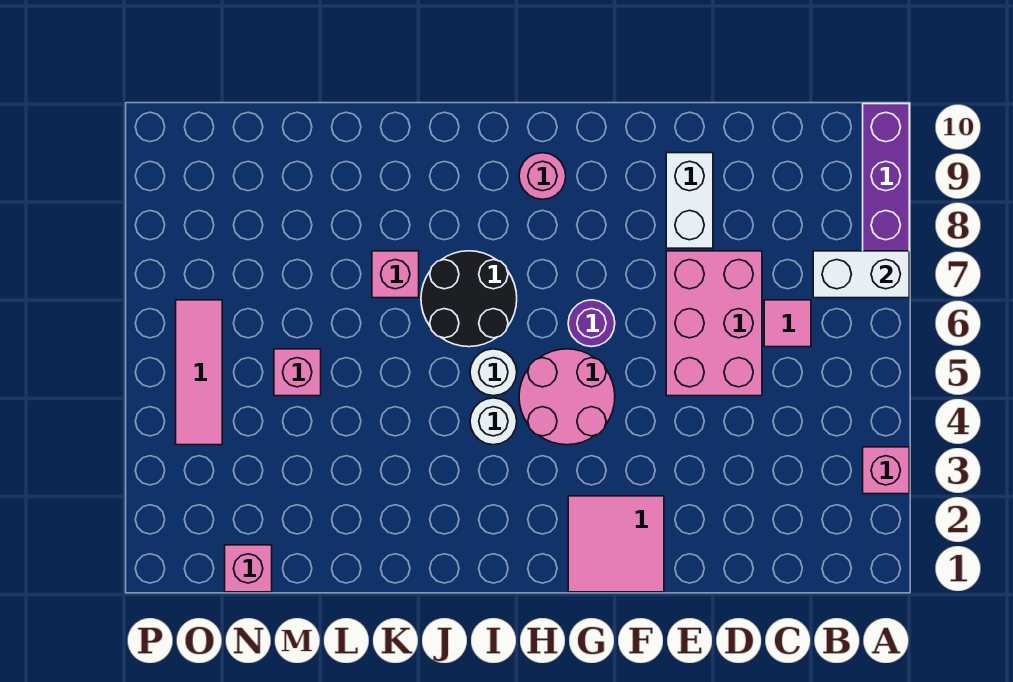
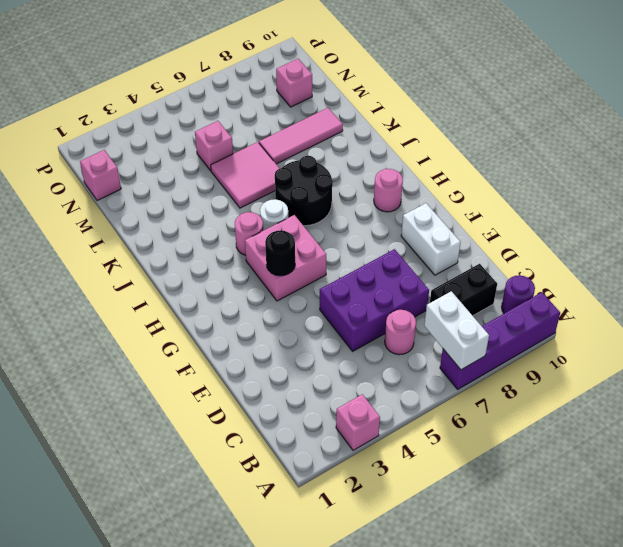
pink 1x1 tile [764,300,811,347] -> pink 1x1 round brick [385,310,416,355]
none -> black 1x2 brick [430,264,497,316]
pink 2x3 brick [666,251,762,396] -> purple 2x3 brick [320,249,429,351]
white 1x2 brick [666,153,713,248] -> white 1x2 brick turned to [401,203,461,275]
pink 2x2 tile [568,496,664,592] -> pink 2x2 tile moved to [211,142,280,208]
pink 2x2 round brick [519,349,615,445] -> pink 2x2 brick [245,215,326,301]
none -> black 1x1 round brick [265,230,295,276]
purple 1x1 round brick [568,300,615,347] -> purple 1x1 round brick moved to [501,275,535,313]
white 1x1 round brick [470,398,517,445] -> pink 1x1 round brick [235,212,263,255]
pink 1x1 brick [372,251,419,298] -> pink 1x1 brick moved to [276,59,312,107]
pink 1x3 tile [176,300,222,445] -> pink 1x3 tile moved to [259,108,343,164]

